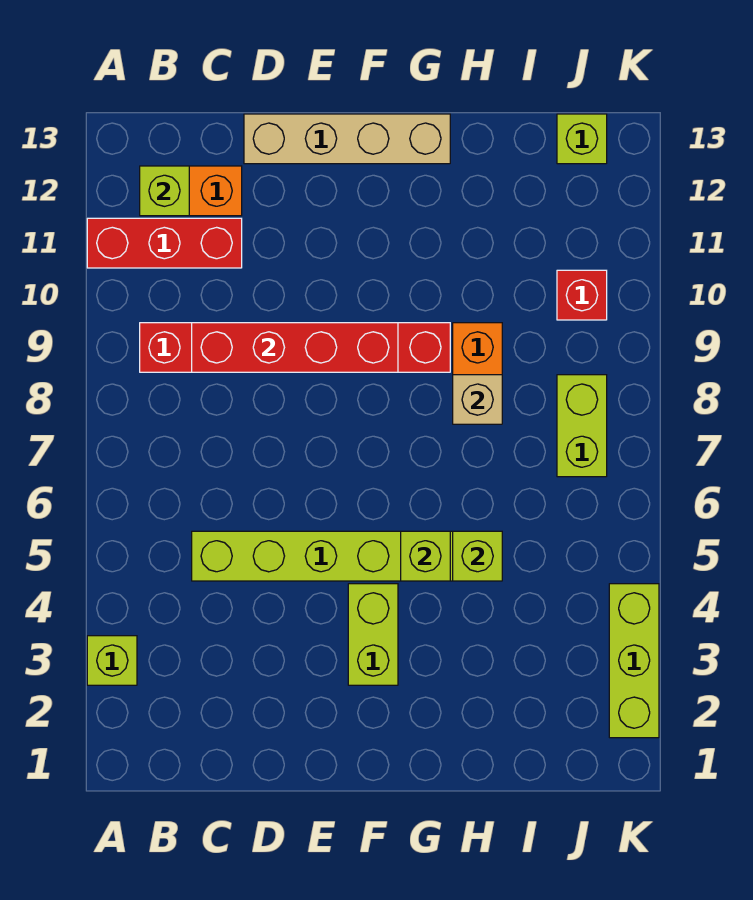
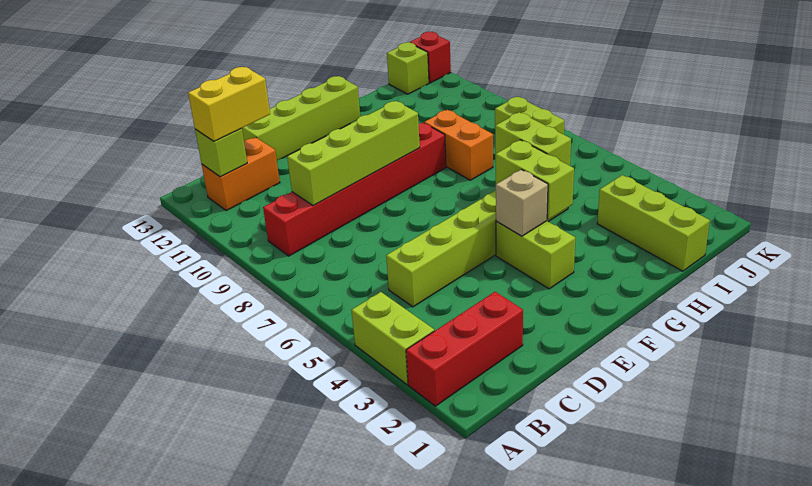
lime 1x1 brick [87,636,137,685] -> lime 1x2 brick [351,292,434,385]
red 1x3 brick [87,218,242,268] -> red 1x3 brick moved to [406,292,523,406]
none -> yellow 1x2 brick [188,67,270,141]
red 1x4 brick [192,323,398,372] -> lime 1x4 brick [287,101,420,205]
tan 1x4 brick [244,114,450,164] -> lime 1x4 brick [242,76,360,160]
lime 1x1 brick [401,531,450,581] -> lime 1x2 brick [496,140,574,219]
lime 1x1 brick [453,531,502,581] -> lime 1x2 brick [495,112,571,166]
tan 1x1 brick [453,375,502,424] -> tan 1x1 brick moved to [496,169,548,236]
red 1x1 brick [557,270,607,320] -> red 1x1 brick moved to [410,32,451,83]
lime 1x3 brick [609,584,659,738] -> lime 1x3 brick moved to [597,175,710,271]

